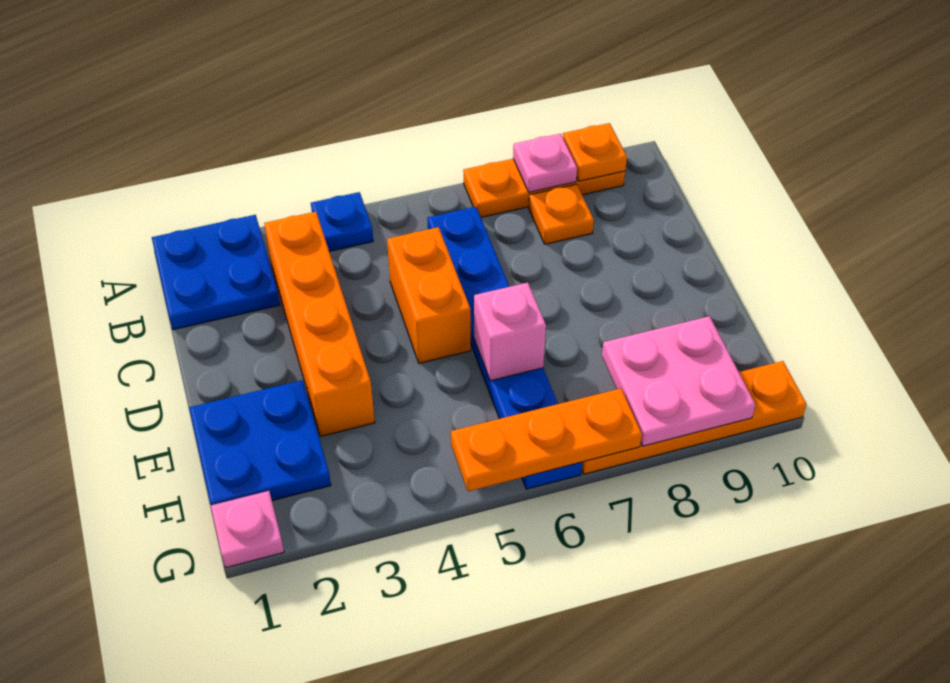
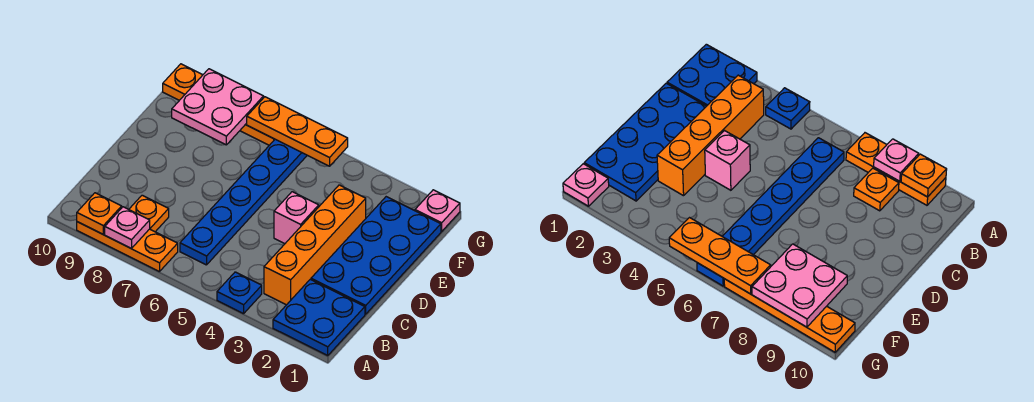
orange 1x2 brick [387,227,471,363] -> none
blue 2x2 plate [189,380,331,505] -> blue 2x4 plate [311,197,441,314]
pink 1x1 brick [474,283,546,381] -> pink 1x1 brick moved to [274,192,319,244]

